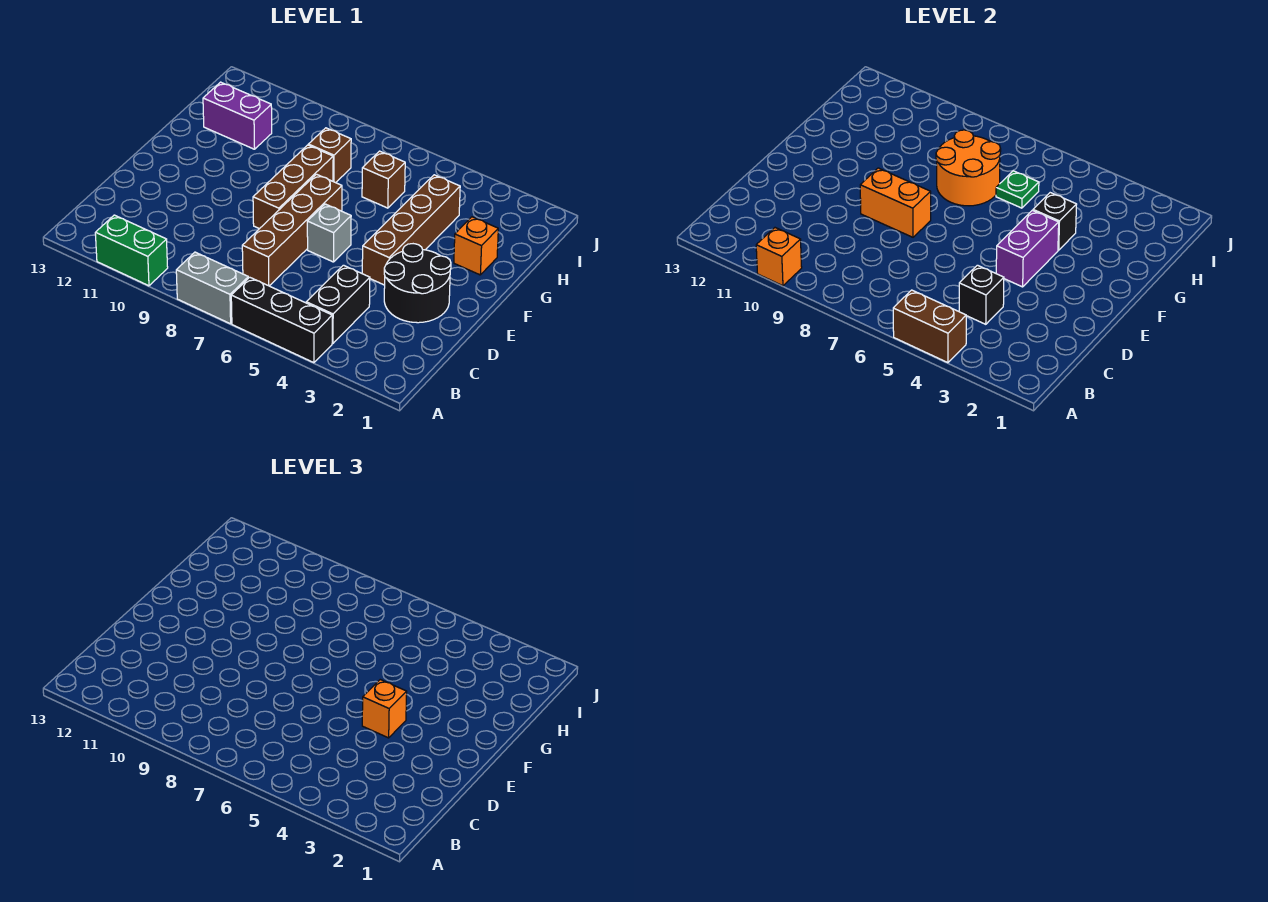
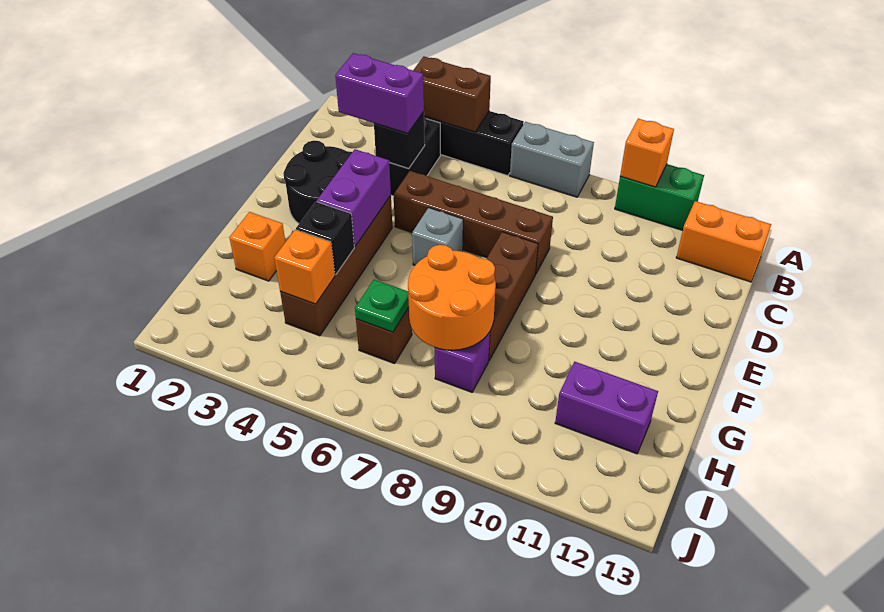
none -> purple 1x2 brick [335,53,424,133]
brown 1x4 brick [242,174,342,286] -> brown 1x4 brick turned to [394,171,553,274]
orange 1x1 brick [362,680,407,738] -> orange 1x1 brick moved to [274,230,335,304]
orange 1x2 brick [860,168,931,237] -> orange 1x2 brick moved to [676,201,771,282]
brown 1x1 brick [308,128,351,183] -> purple 1x1 brick [435,332,490,392]

